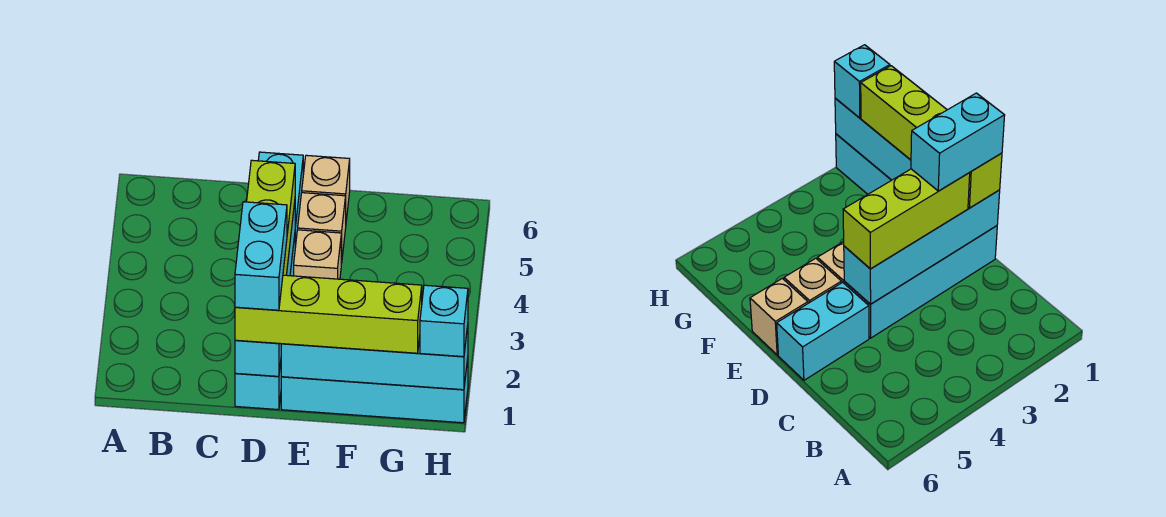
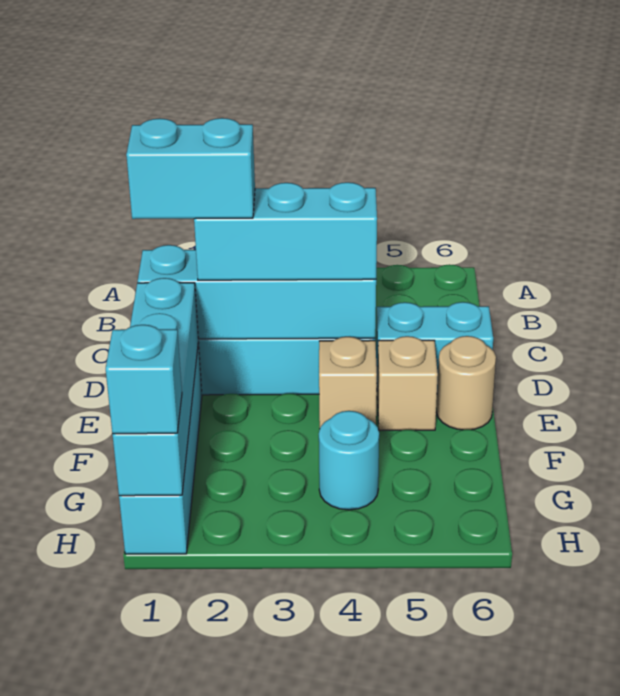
lime 1x4 brick [235,275,422,353] -> none
lime 1x3 brick [247,160,295,275] -> cyan 1x3 brick [194,182,377,280]
tan 1x1 brick [302,155,350,220] -> tan 1x1 round brick [437,336,496,430]
none -> cyan 1x1 round brick [319,411,379,510]

